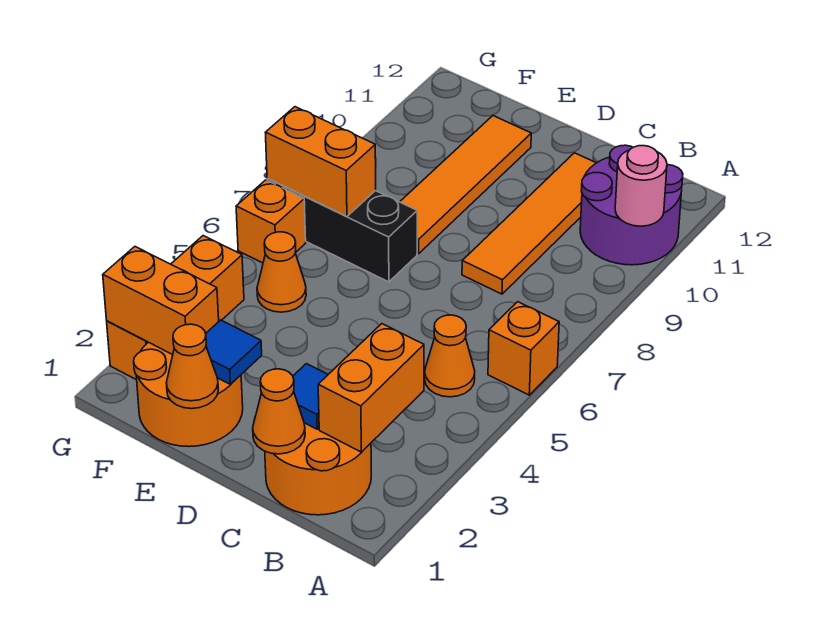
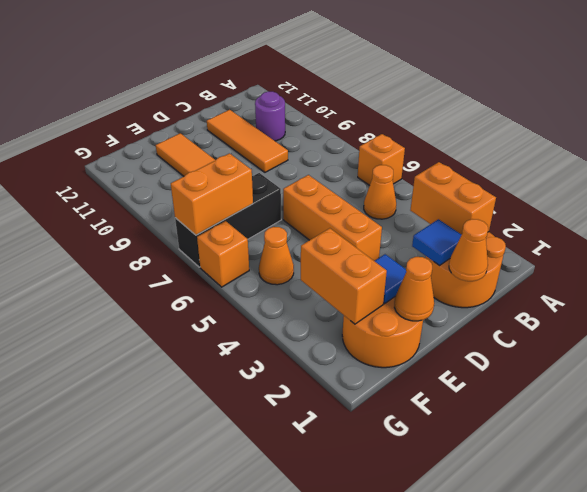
purple 2x2 round brick [580,145,683,265] -> purple 1x1 round brick [255,91,285,141]
pink 1x1 round brick [615,146,667,226] -> none
orange 1x4 tile [462,153,596,294] -> orange 1x3 tile [207,110,288,172]
orange 1x2 brick [103,247,219,355] -> orange 1x2 brick turned to [301,228,387,324]
orange 1x3 brick [107,236,244,380] -> orange 1x3 brick moved to [283,175,382,261]

